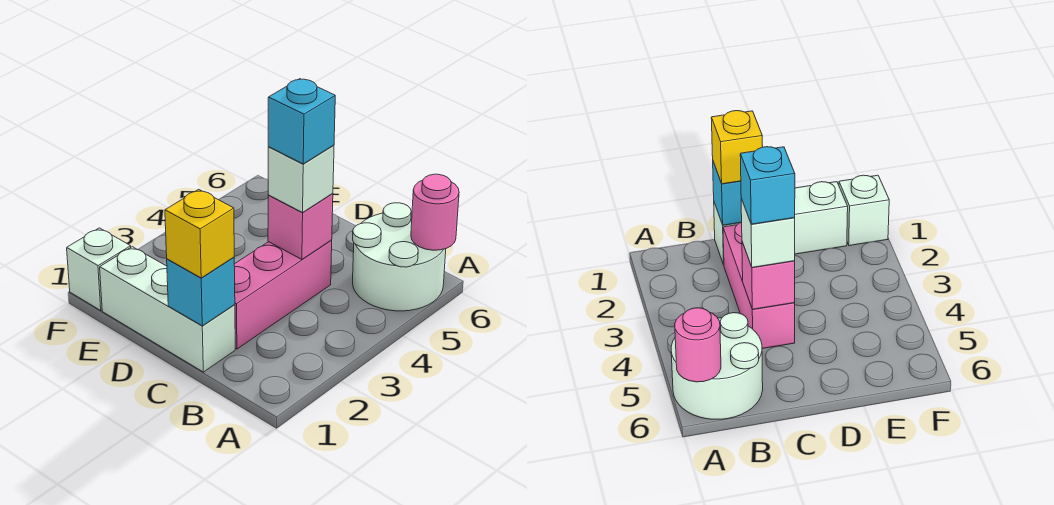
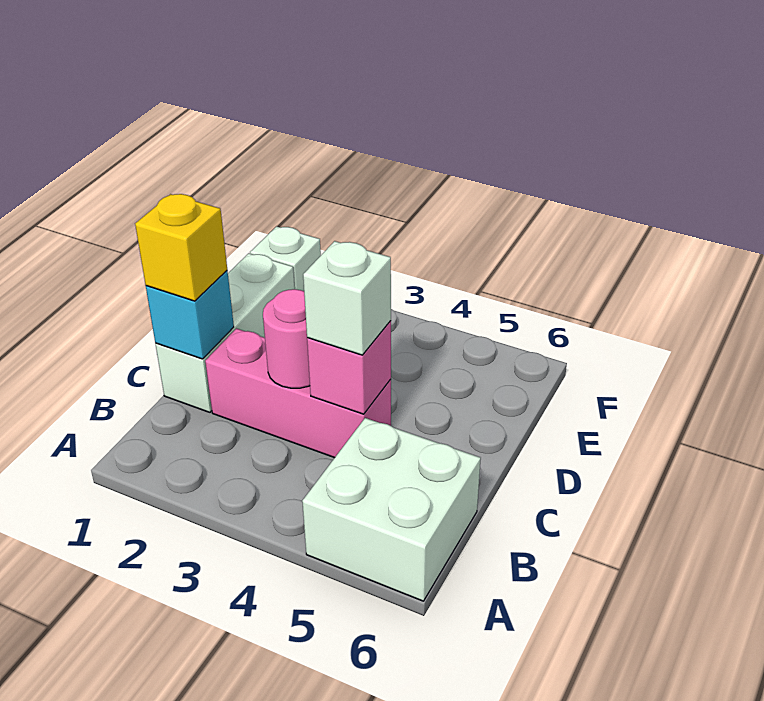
white 2x2 round brick [353,203,446,311] -> white 2x2 brick [302,418,481,601]
pink 1x1 round brick [411,174,459,250] -> pink 1x1 round brick moved to [263,289,310,388]
cyan 1x1 brick [268,79,335,164] -> none

